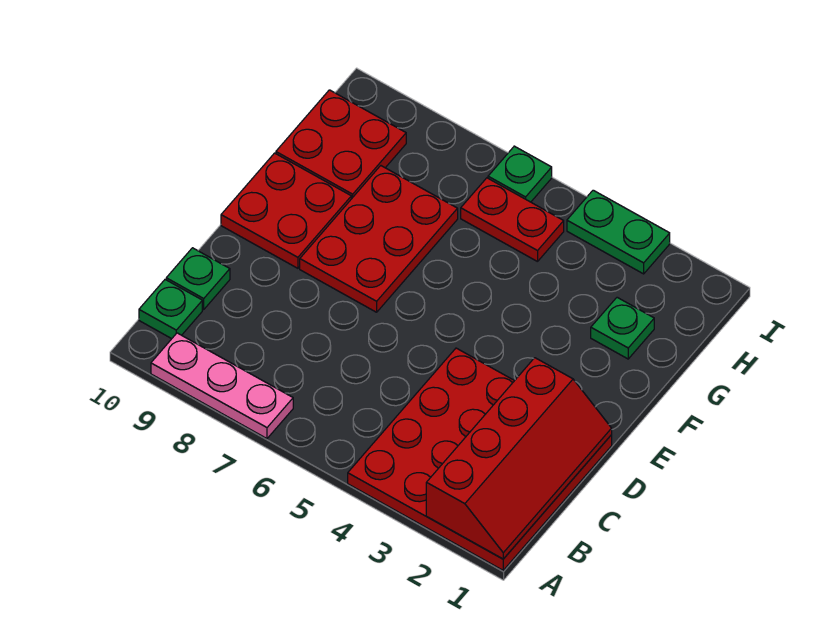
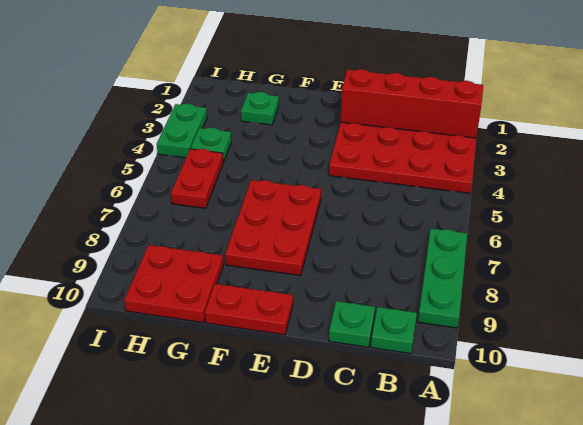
pink 1x3 plate [151,333,293,439] -> green 1x3 plate [418,229,467,328]
red 2x3 plate [300,166,458,312] -> red 2x3 plate turned to [225,180,321,276]
red 2x2 plate [221,153,351,268] -> red 1x2 plate [205,284,293,335]
green 1x1 plate [488,146,552,202] -> green 1x1 plate moved to [190,128,231,162]

